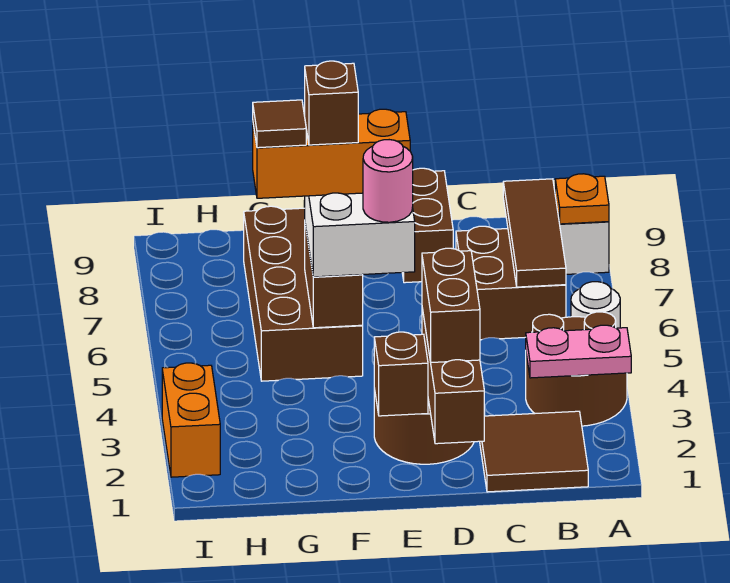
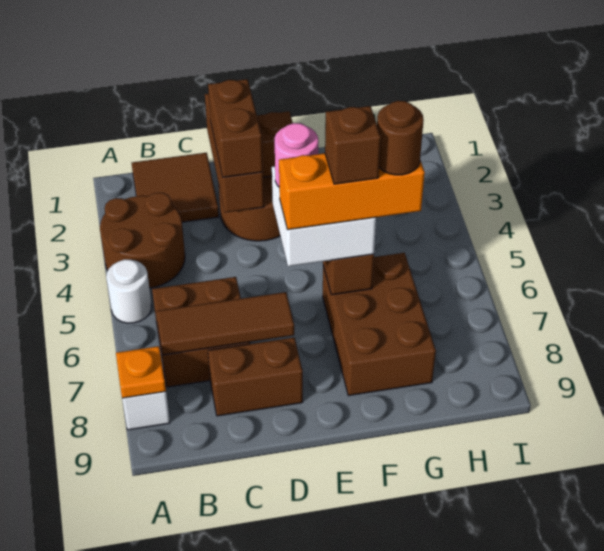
pink 1x2 plate [526,325,631,378] -> none
brown 1x3 tile [503,179,566,287] -> brown 1x3 tile turned to [156,292,294,355]
brown 1x2 brick [402,168,453,283] -> brown 1x2 brick turned to [208,337,303,416]
brown 2x4 brick [244,206,363,381] -> brown 2x3 brick [323,253,436,396]
brown 1x1 tile [253,100,306,148] -> brown 1x1 round brick [377,101,424,175]
orange 1x2 brick [162,363,220,477] -> none

